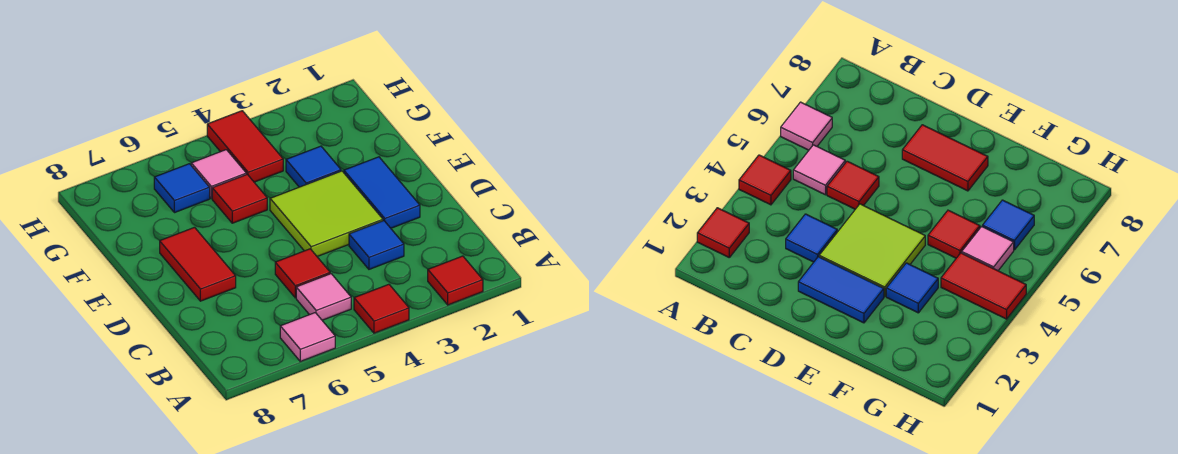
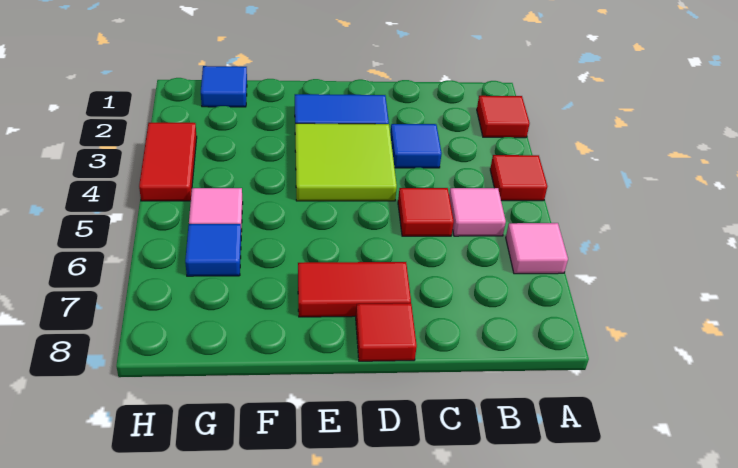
blue 1x1 tile [286,146,341,187] -> blue 1x1 tile moved to [201,66,247,107]
red 1x1 tile [212,174,267,223] -> red 1x1 tile moved to [356,303,417,361]
red 1x2 tile [207,111,283,182] -> red 1x2 tile turned to [139,123,197,201]

